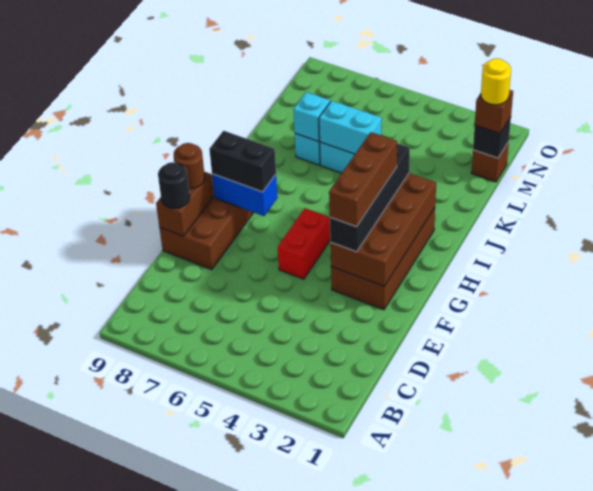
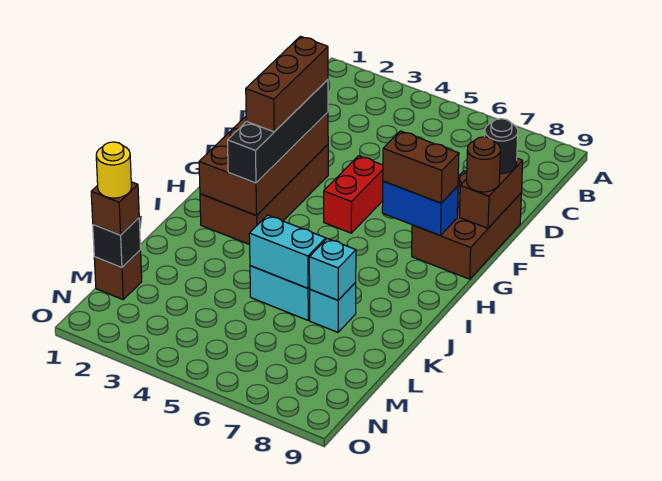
black 1x2 brick [209,131,276,192] -> brown 1x2 brick [383,131,459,203]

